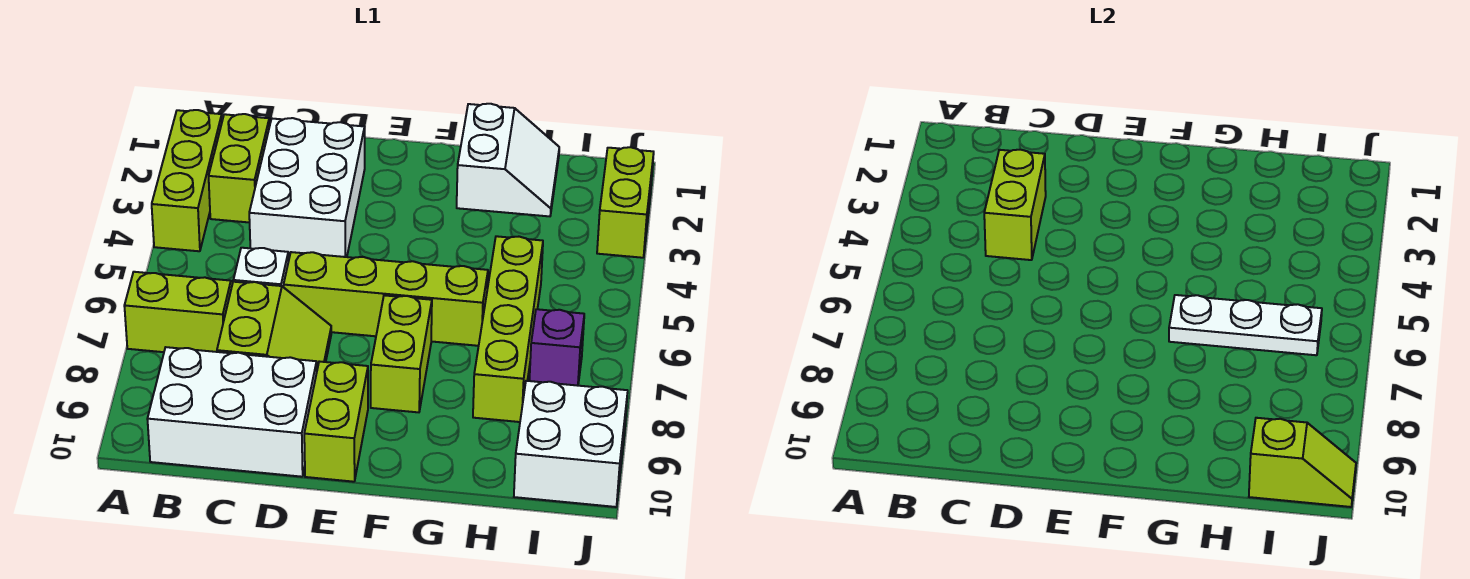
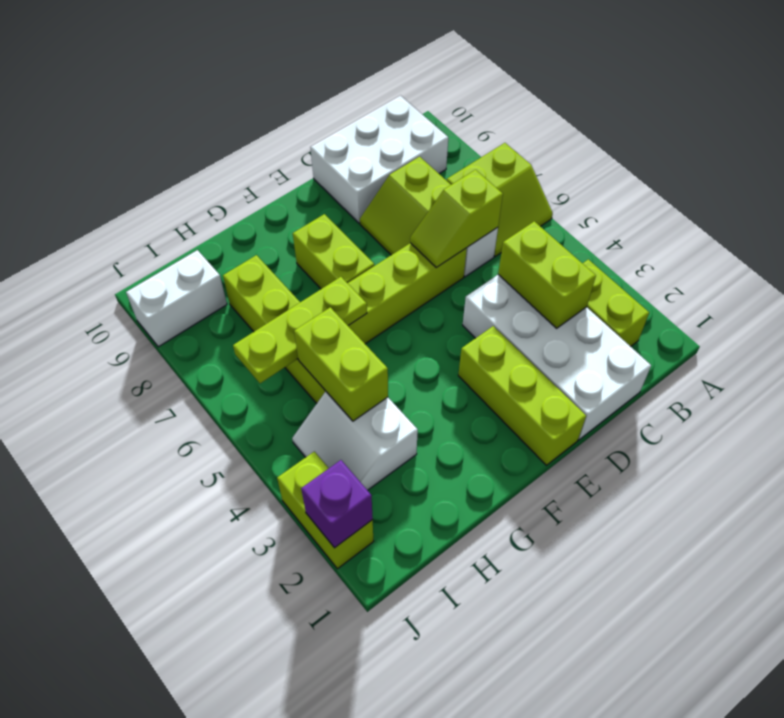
lime 1x3 brick [152,110,222,251] -> lime 1x3 brick moved to [458,326,586,465]
white 2x3 brick [249,118,365,259] -> white 2x4 brick [463,275,651,440]
lime 1x2 brick [304,361,368,482] -> lime 1x2 brick moved to [294,307,388,421]
white 2x2 slope [457,104,559,216] -> white 2x2 slope moved to [292,392,418,490]
white 1x3 plate [1169,295,1322,355] -> lime 1x3 plate [233,277,367,383]
purple 1x1 brick [529,309,584,386] -> purple 1x1 brick moved to [301,460,373,548]
white 2x2 brick [514,381,628,507] -> white 1x2 brick [126,250,227,347]
lime 1x2 slope [1249,418,1356,507] -> lime 1x2 slope moved to [410,170,503,268]

